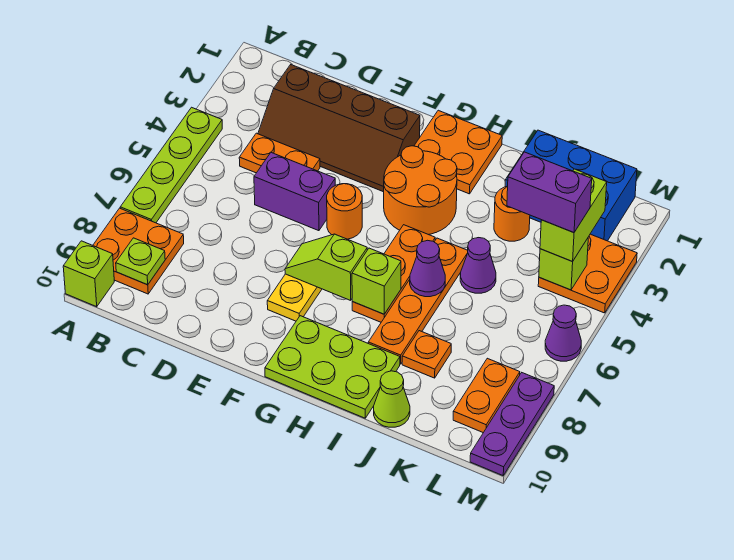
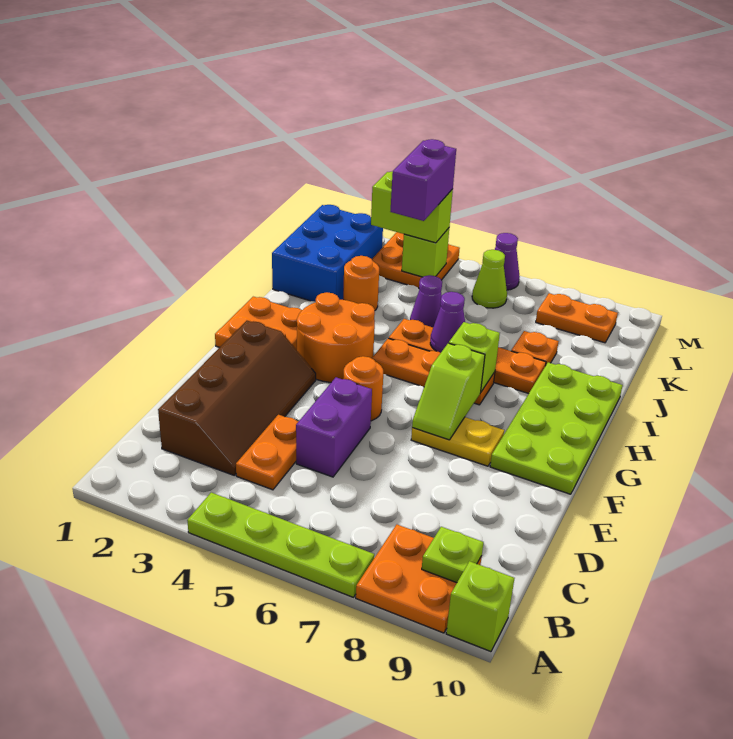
lime 2x3 plate [265,316,400,418] -> lime 2x4 plate [490,362,623,494]
lime 1x1 cone [374,371,410,427] -> lime 1x1 cone moved to [472,250,507,308]
purple 1x3 plate [470,373,554,475] -> none

